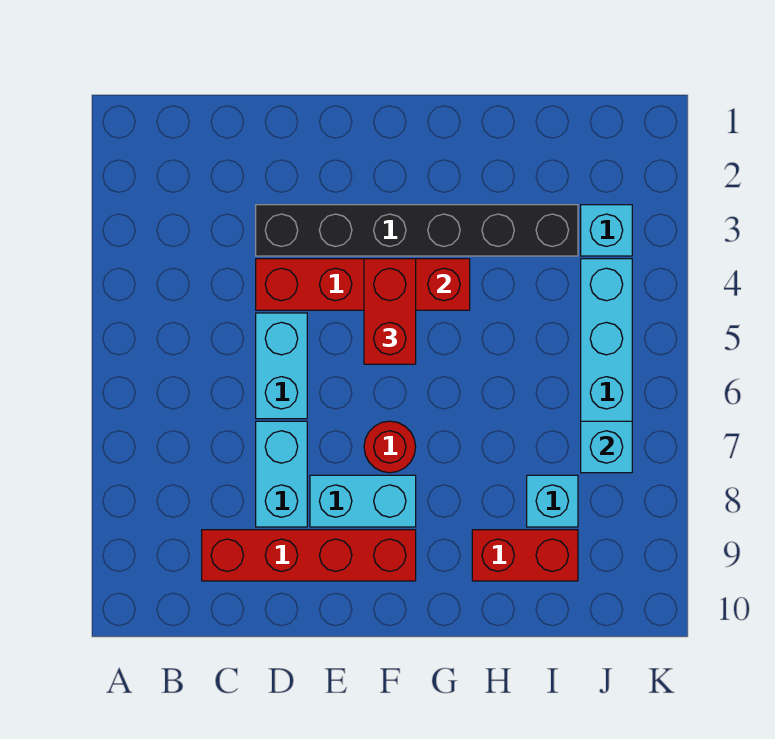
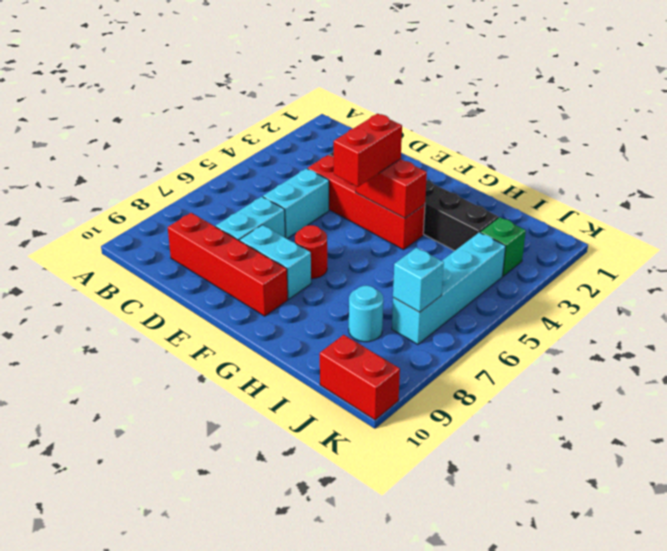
red 1x2 brick [472,530,578,581] -> red 1x2 brick moved to [320,335,400,420]
cyan 1x1 brick [527,475,578,527] -> cyan 1x1 round brick [349,286,383,342]
cyan 1x1 brick [581,205,632,256] -> green 1x1 brick [480,217,526,276]

